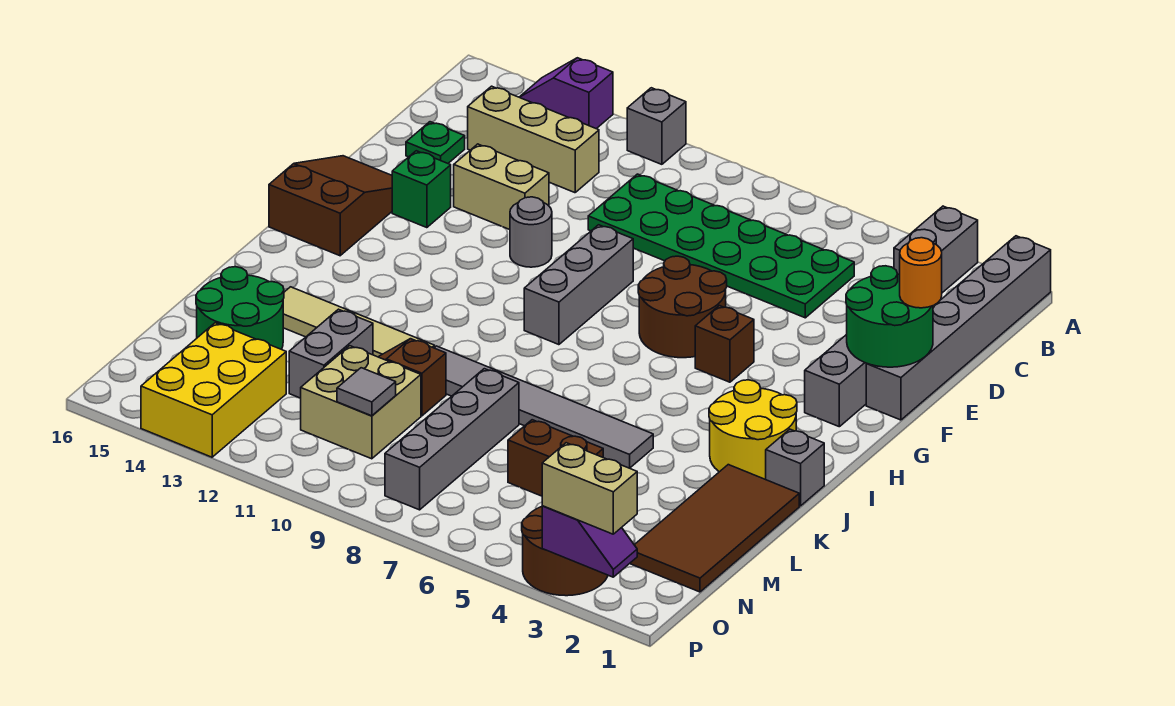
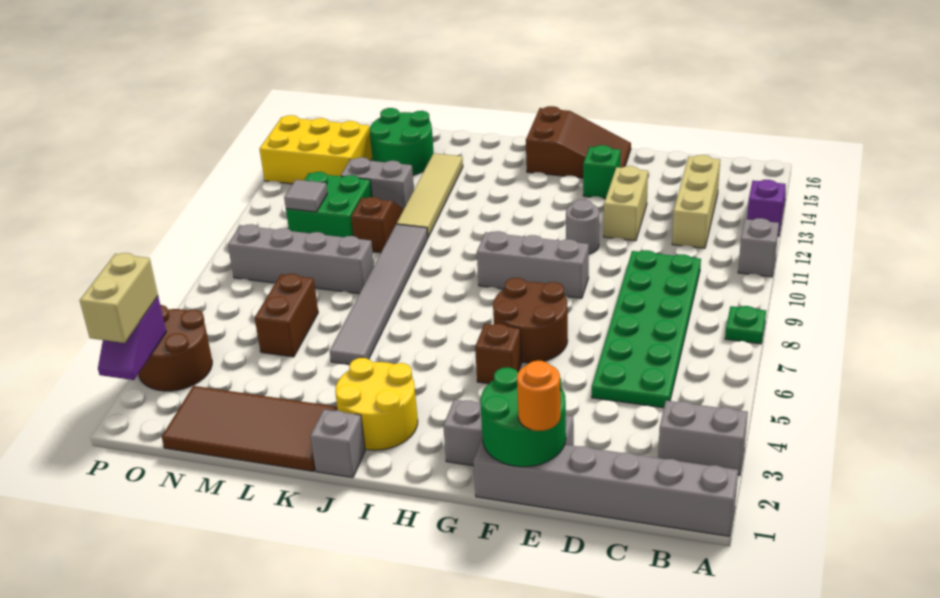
green 1x1 plate [406,122,465,163] -> green 1x1 plate moved to [725,306,766,344]
tan 2x2 brick [301,346,421,459] -> green 2x2 brick [286,172,372,237]

